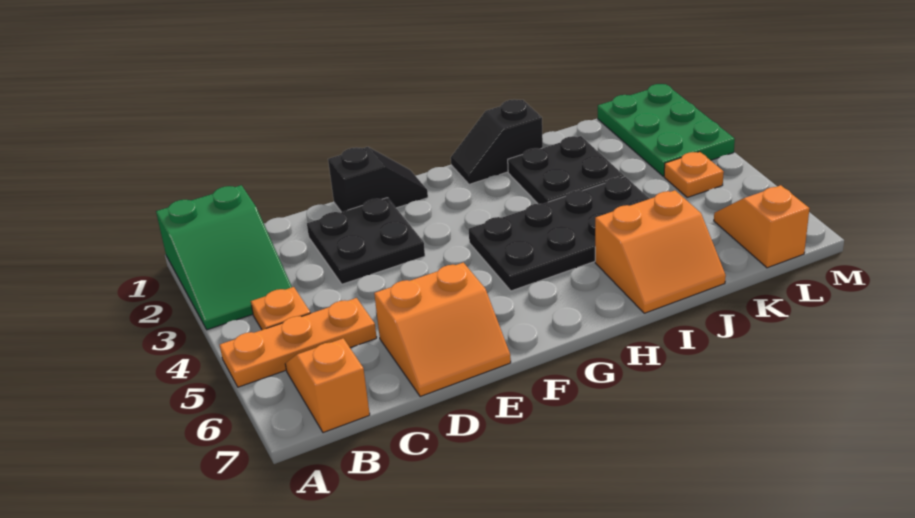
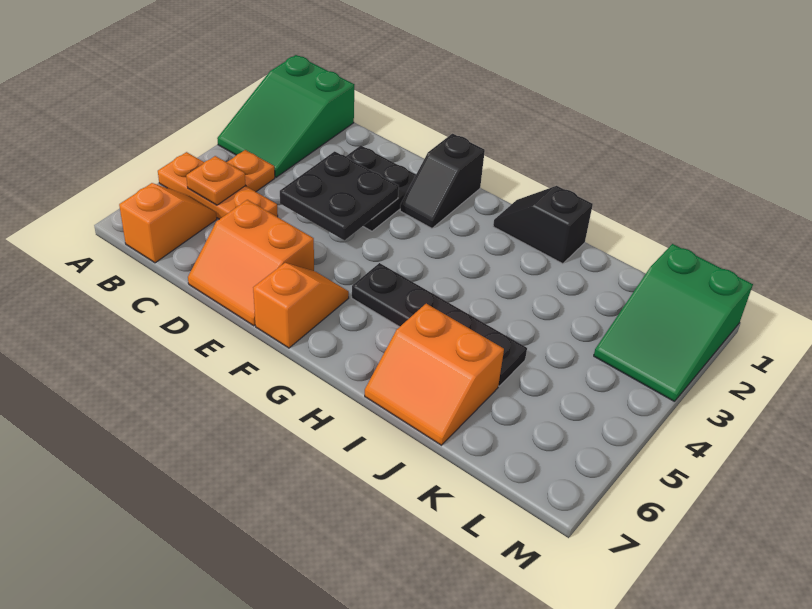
black 1x2 slope [328,147,428,212] -> black 1x2 slope turned to [400,134,485,228]
black 2x4 plate [469,177,649,291] -> black 1x4 plate [352,263,527,386]
black 2x2 plate [508,136,624,204] -> black 2x2 plate moved to [280,151,399,240]
green 2x3 plate [598,84,735,176] -> green 2x3 slope [594,244,753,402]
orange 1x1 plate [664,152,724,197] -> orange 1x1 plate moved to [186,156,245,205]
orange 1x2 slope [714,185,810,268] -> orange 1x2 slope moved to [253,263,349,348]

